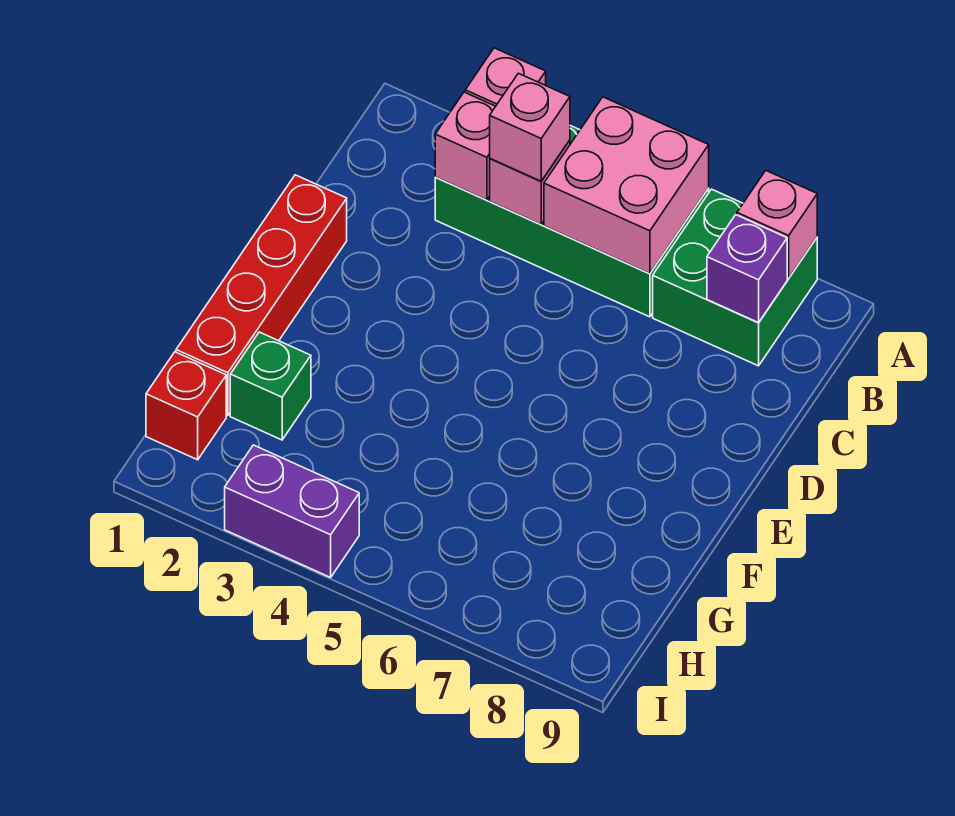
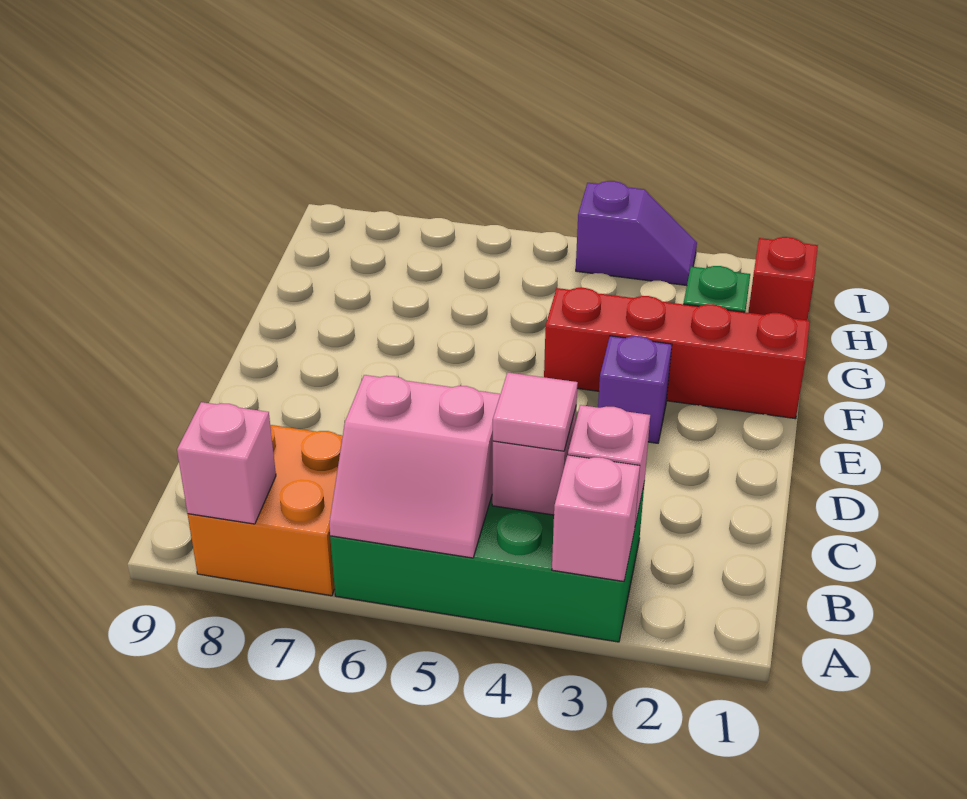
pink 2x2 brick [544,97,709,274] -> pink 2x2 slope [329,375,500,558]
green 2x2 brick [653,189,817,366] -> orange 2x2 brick [188,425,343,596]
pink 1x1 brick [490,73,570,181] -> pink 1x1 tile [493,373,578,451]
purple 1x1 brick [707,215,787,323] -> purple 1x1 brick moved to [598,336,672,443]
red 1x4 brick [176,175,347,416] -> red 1x4 brick turned to [544,288,810,419]
purple 1x2 brick [225,445,359,577] -> purple 1x2 slope [576,181,697,285]

